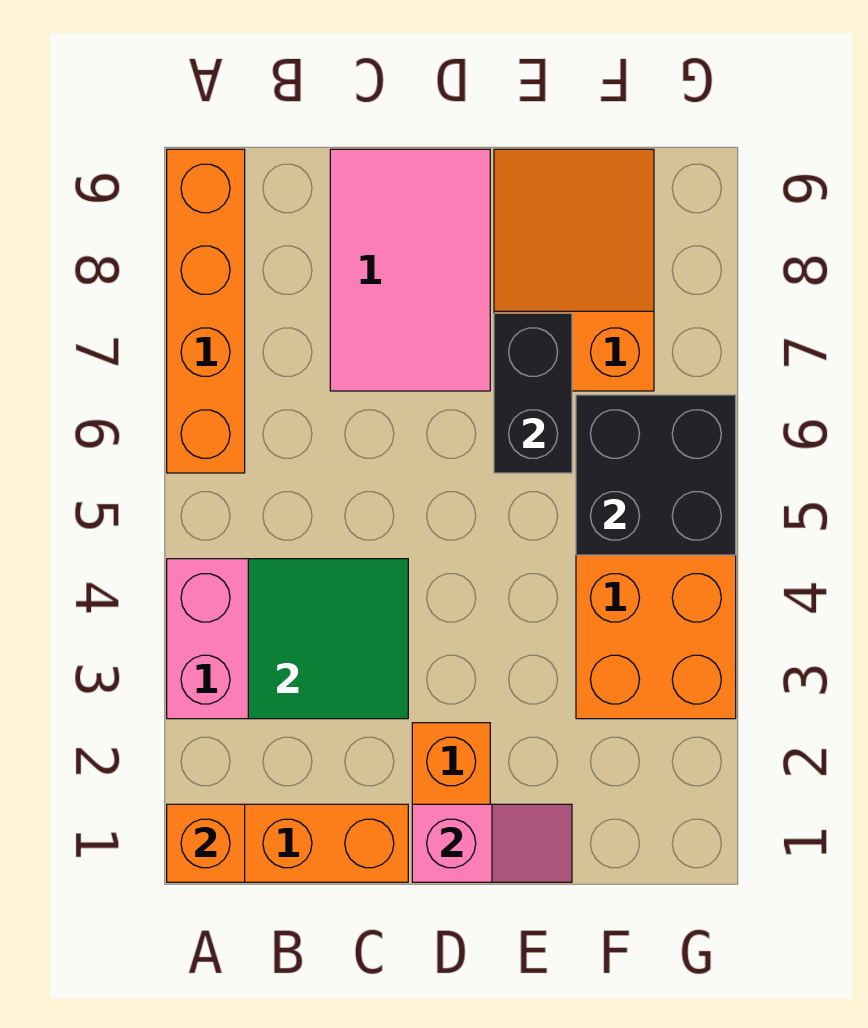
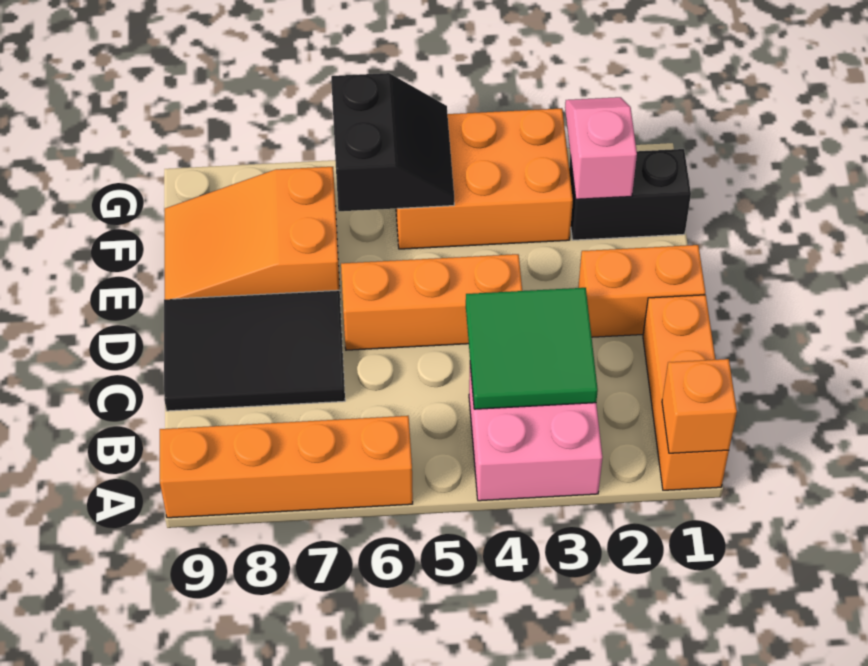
pink 2x3 tile [330,149,490,391] -> black 2x3 tile [164,290,345,411]
pink 1x2 slope [412,804,572,882] -> pink 1x2 slope moved to [565,97,637,199]
none -> orange 1x3 brick [341,254,522,350]
black 1x2 brick [494,313,572,473] -> black 1x2 brick moved to [569,149,691,240]
black 2x2 brick [576,395,736,555] -> black 2x2 slope [331,73,454,211]

